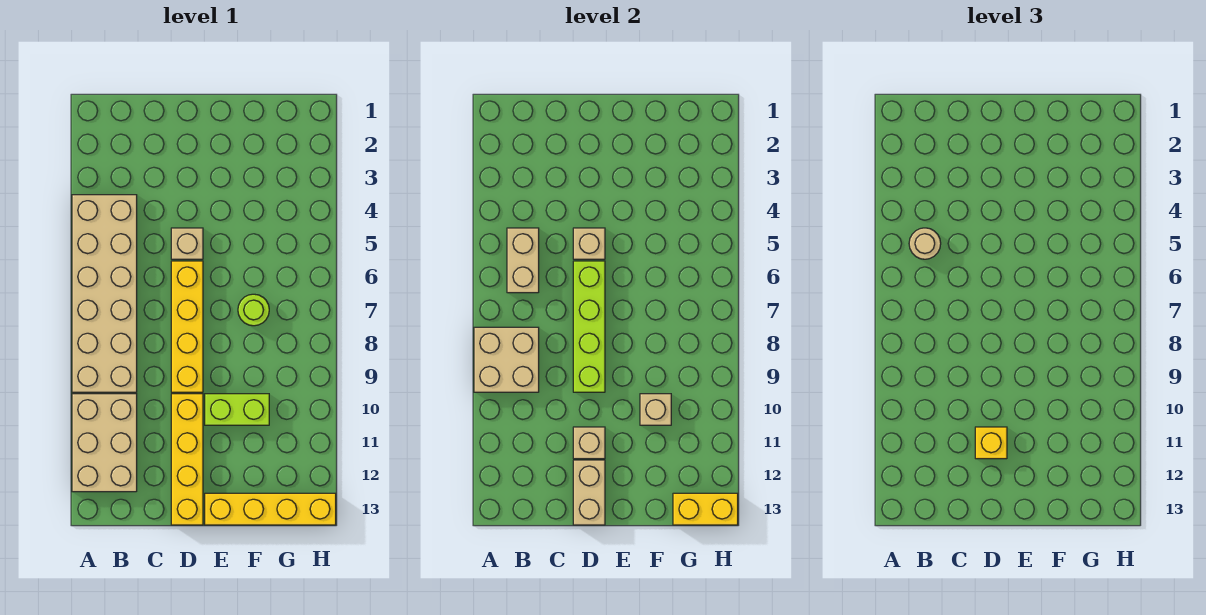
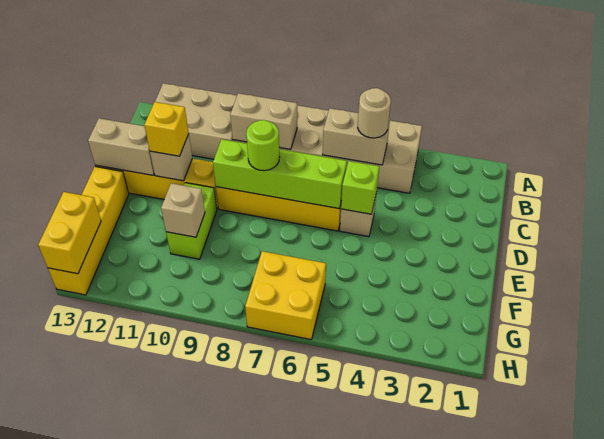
tan 2x2 brick [474,327,539,392] -> tan 1x2 brick [230,93,297,149]
tan 1x1 brick [573,228,605,259] -> lime 1x1 brick [341,161,379,214]
lime 1x1 round brick [238,294,269,326] -> lime 1x1 round brick moved to [246,120,280,171]
none -> yellow 2x2 brick [245,251,326,339]

